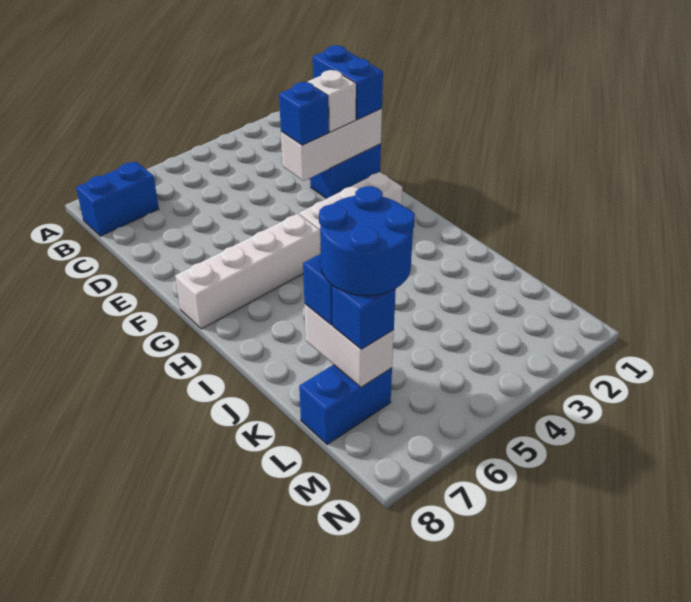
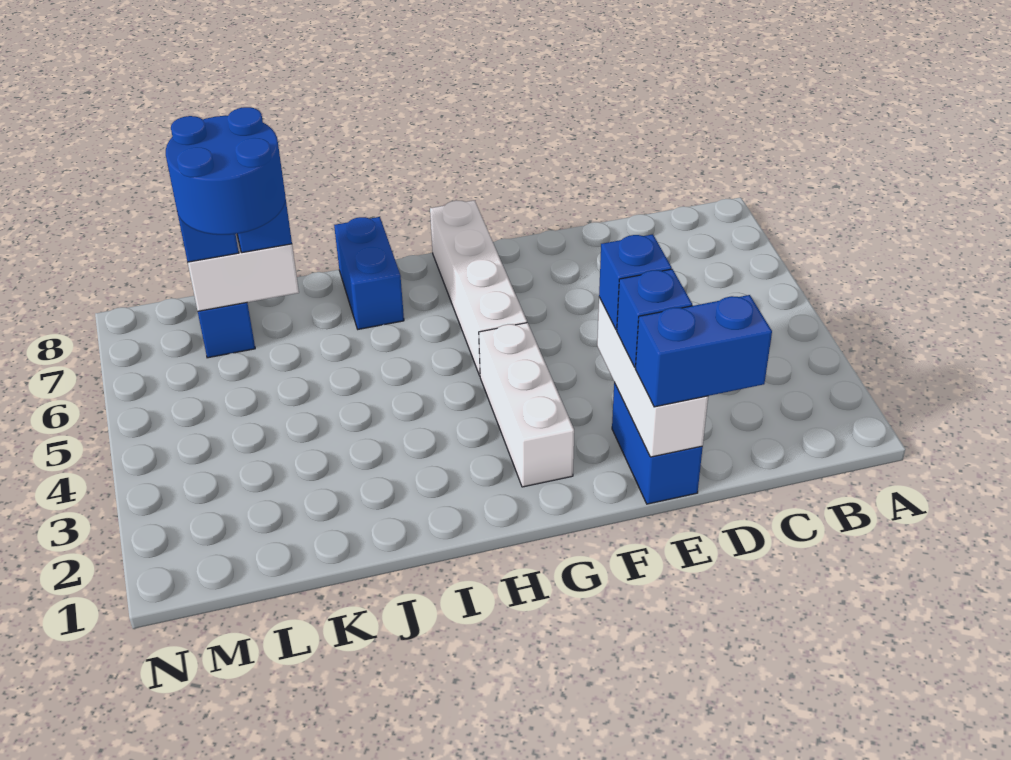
blue 1x2 brick [76,161,159,236] -> blue 1x2 brick moved to [334,217,404,329]
white 1x1 brick [308,70,356,132] -> blue 1x1 brick [617,269,692,367]

